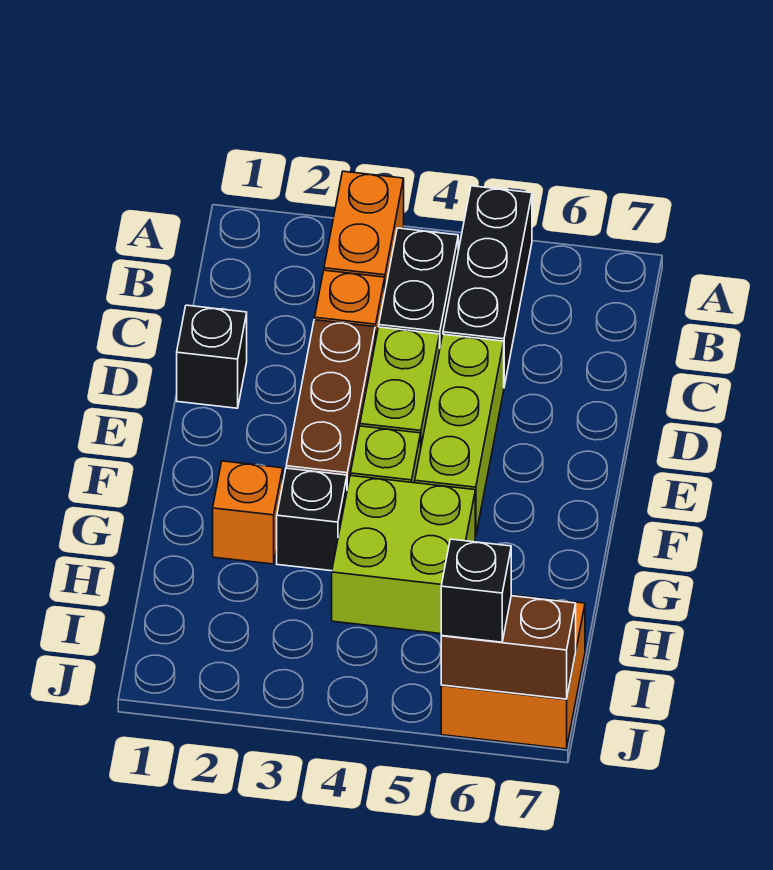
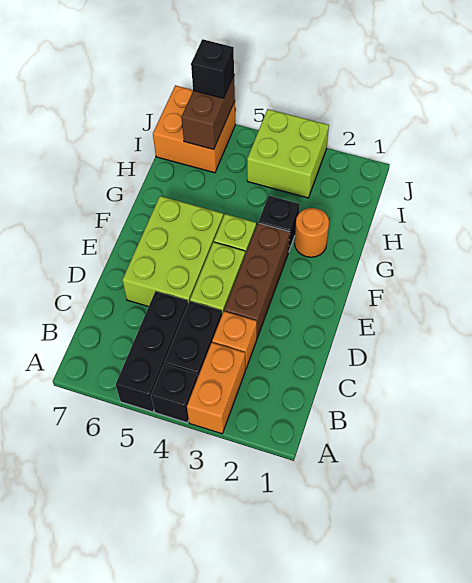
black 1x1 brick [177,305,247,408] -> black 1x1 brick moved to [151,364,198,423]
lime 1x3 brick [415,334,504,536] -> lime 2x3 brick [122,196,223,307]
orange 1x1 brick [213,461,283,564] -> orange 1x1 round brick [295,208,329,257]
lime 2x2 brick [332,475,475,634] -> lime 2x2 brick moved to [247,109,329,198]
brown 1x2 brick [441,596,576,699] -> brown 1x2 brick turned to [181,76,235,150]

